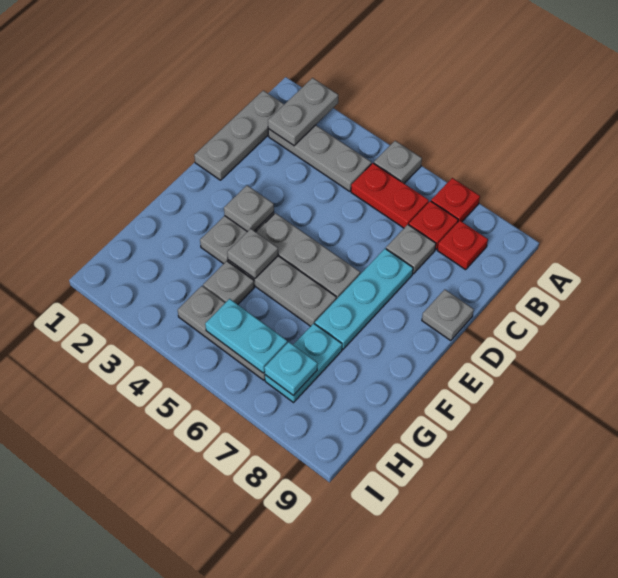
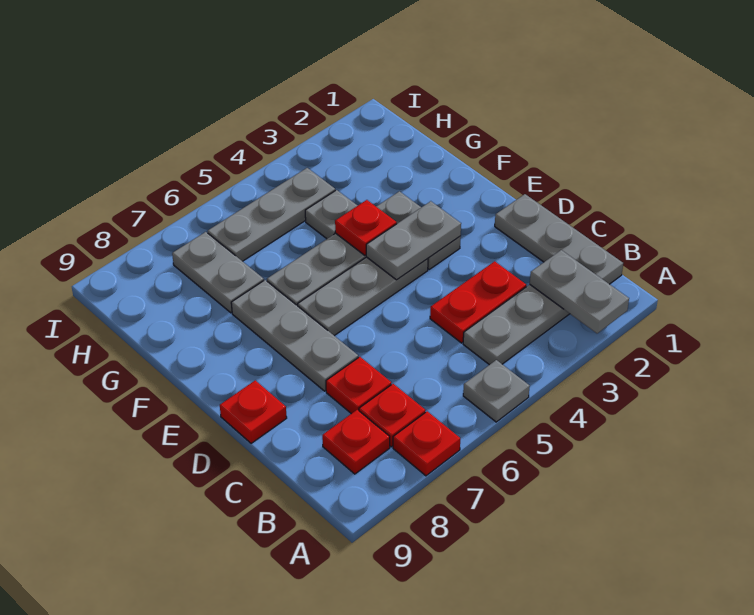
red 1x2 plate [351,163,429,228] -> red 1x2 plate moved to [430,261,526,343]
grey 1x1 plate [386,225,436,274] -> red 1x1 plate [326,357,391,414]
cyan 1x3 plate [315,249,413,349] -> grey 1x3 plate [231,280,358,391]
grey 1x1 plate [422,289,474,341] -> red 1x1 plate [220,380,287,443]
grey 1x1 plate [224,185,274,232] -> grey 1x2 plate [366,201,461,280]
grey 1x1 plate [227,229,278,279] -> red 1x1 plate [335,200,397,255]
cyan 1x2 plate [265,323,342,402] -> grey 1x2 plate [172,232,264,313]
cyan 1x2 plate [205,299,287,373] -> none
cyan 1x1 plate [264,342,318,396] -> none

